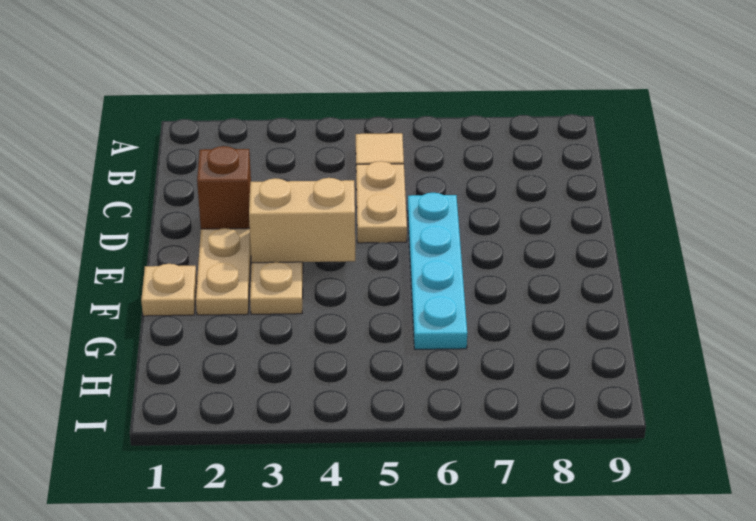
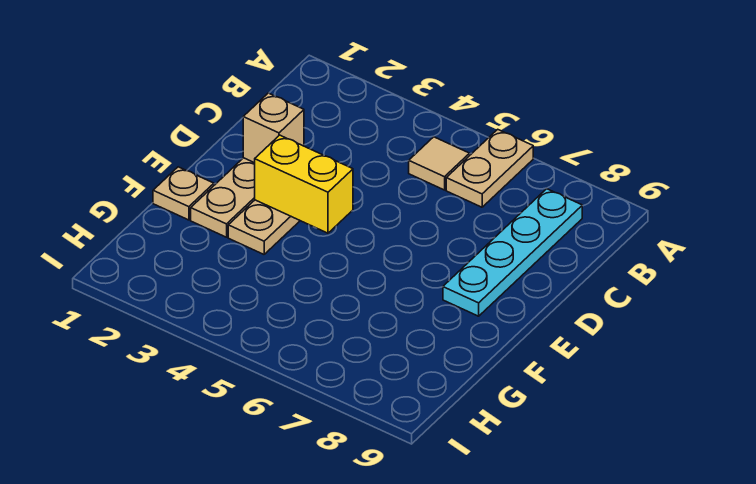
tan 1x2 plate [356,161,407,243] -> tan 1x2 plate moved to [446,129,533,207]
brown 1x1 brick [197,146,251,229] -> tan 1x1 brick [243,93,304,163]
cyan 1x4 plate [408,193,467,349] -> cyan 1x4 plate moved to [443,189,582,316]
tan 1x2 brick [249,178,355,263] -> yellow 1x2 brick [255,135,353,233]

